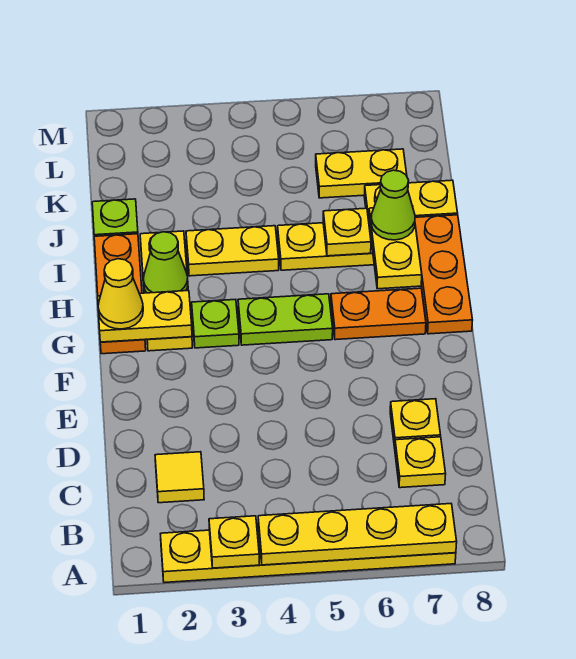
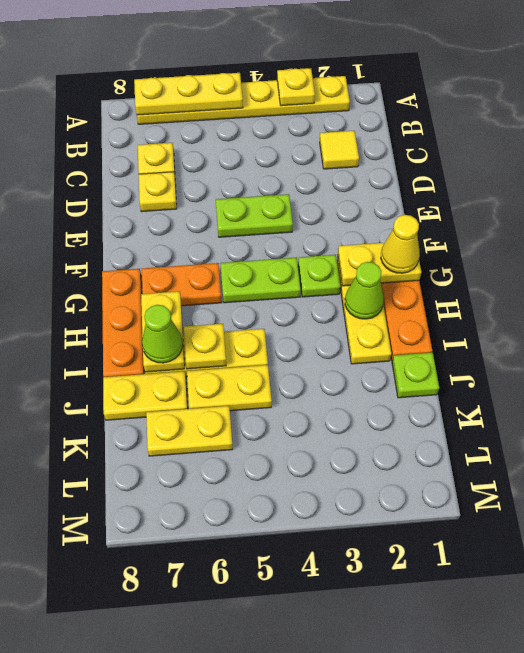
yellow 1x4 plate [258,504,457,565] -> yellow 1x3 plate [134,73,243,115]
none -> lime 1x2 plate [216,194,293,237]
yellow 1x2 plate [186,226,279,276] -> yellow 1x2 plate moved to [187,365,272,411]

